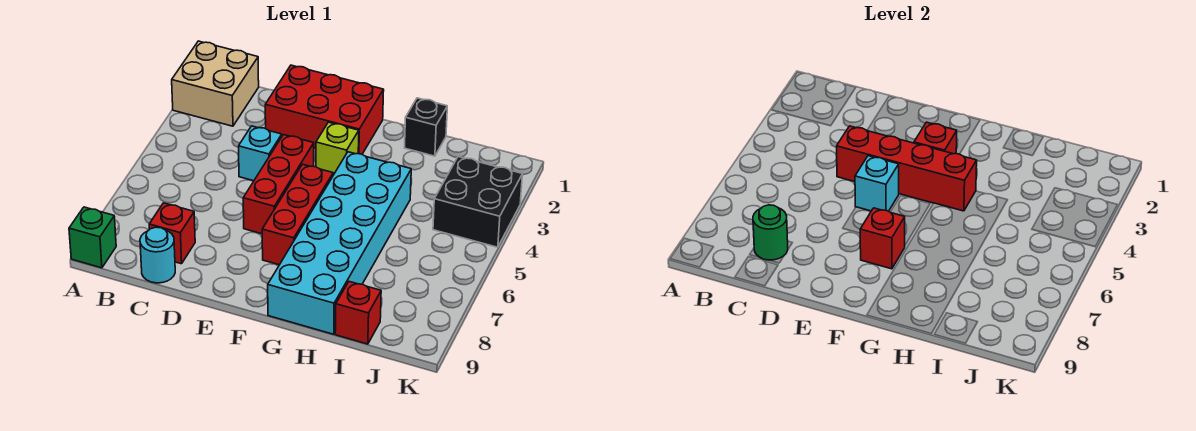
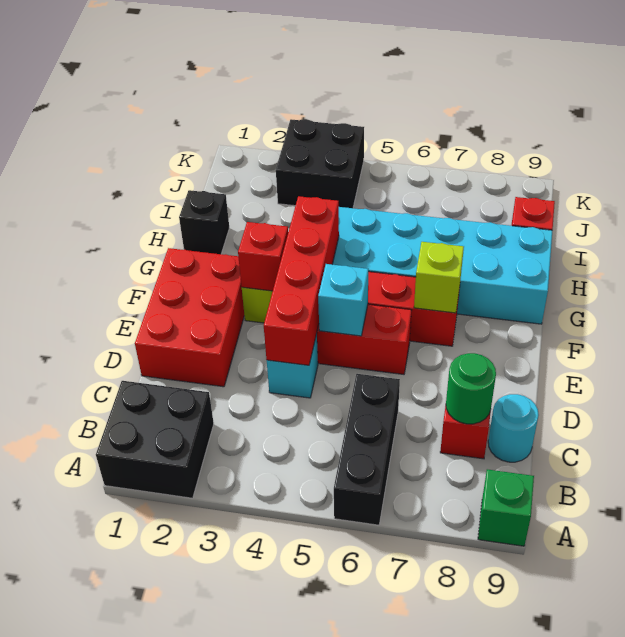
tan 2x2 brick [172,41,259,126] -> black 2x2 brick [96,381,214,498]
none -> black 1x3 brick [334,374,400,525]
red 1x1 brick [860,208,905,269] -> lime 1x1 brick [414,242,464,313]

